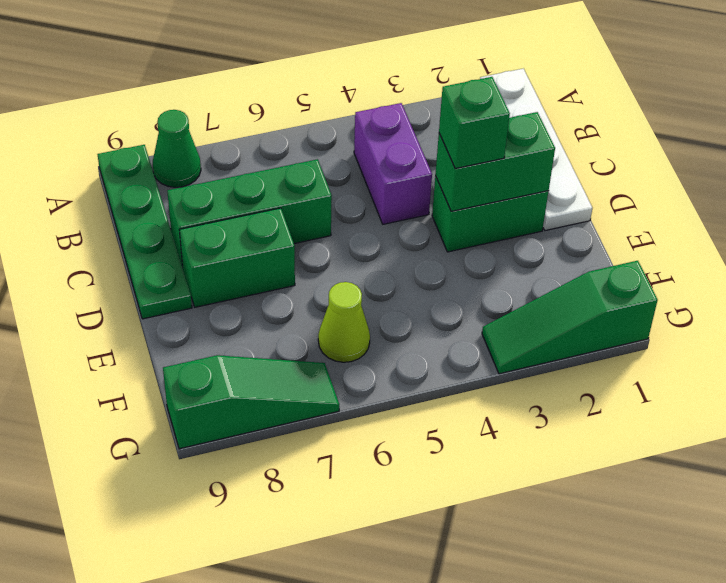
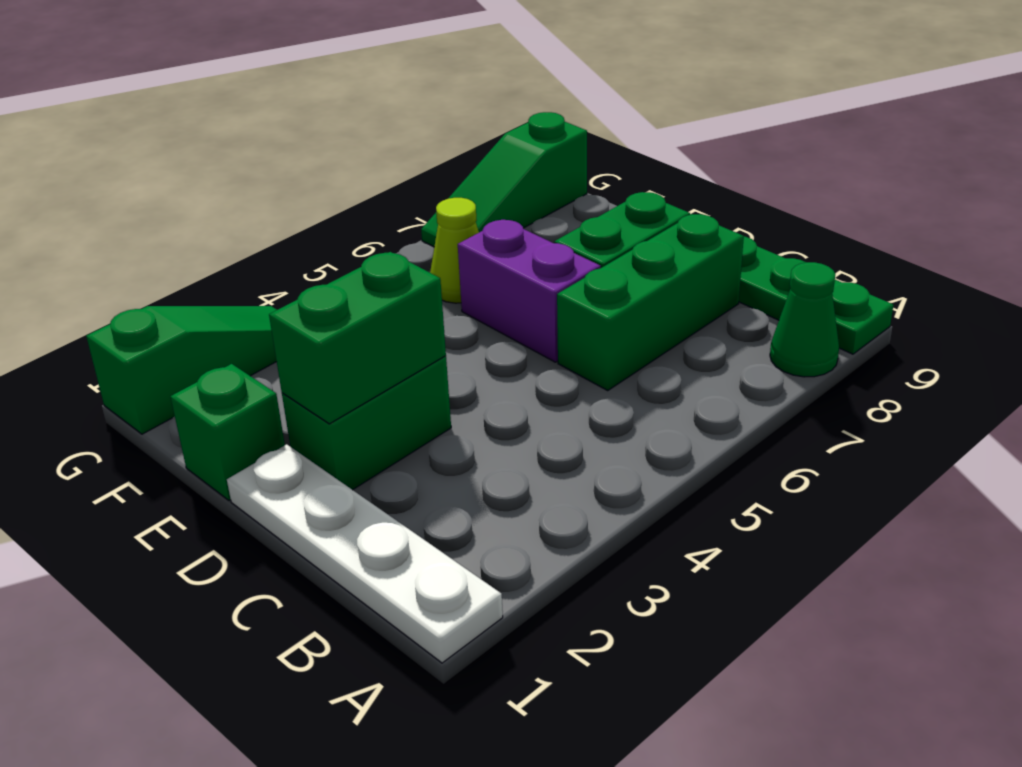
purple 1x2 brick [354,103,432,224] -> purple 1x2 brick moved to [458,220,601,362]
green 1x1 brick [439,77,510,168] -> green 1x1 brick moved to [170,364,285,501]

